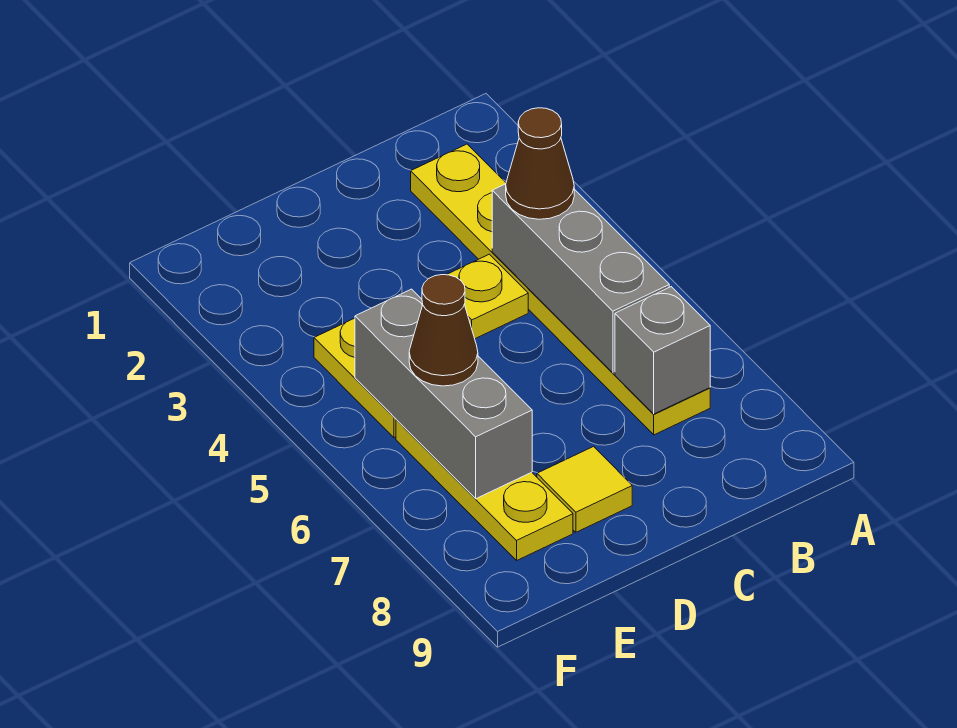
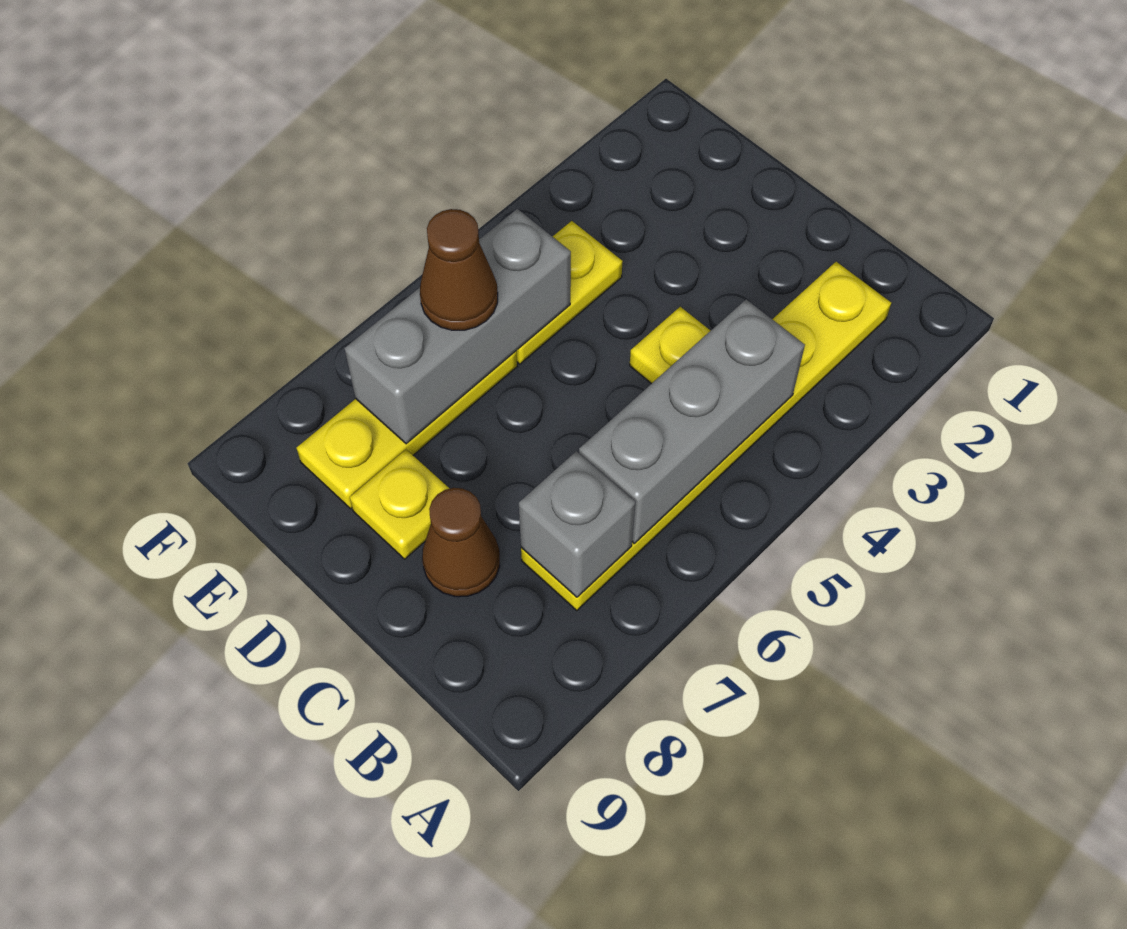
brown 1x1 cone [506,108,574,219] -> brown 1x1 cone moved to [422,488,500,597]
yellow 1x1 tile [537,447,632,532] -> yellow 1x1 plate [350,450,450,559]

